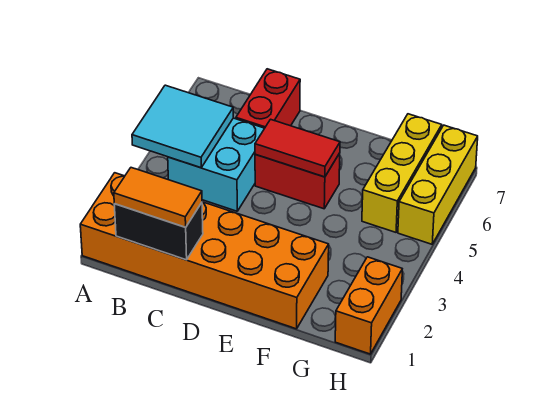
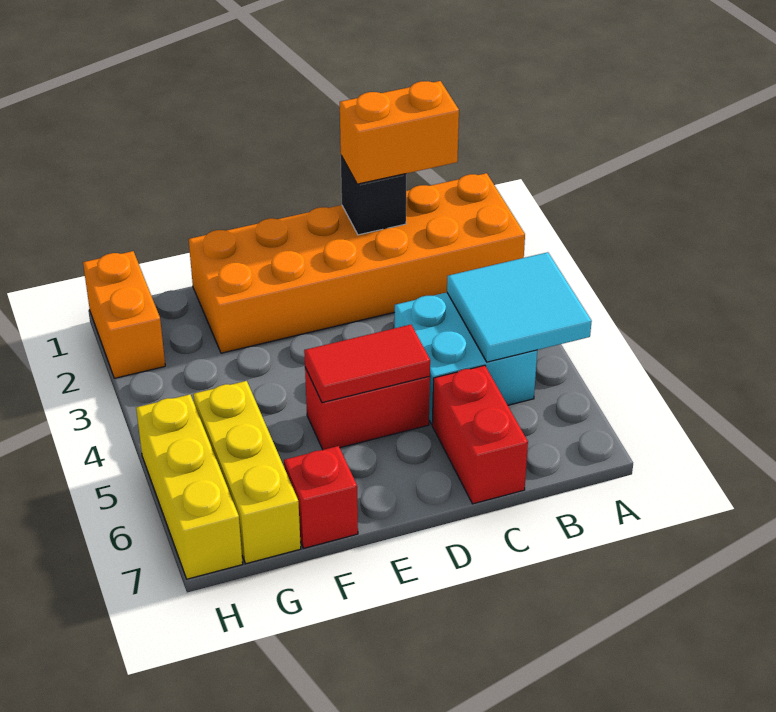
black 1x2 brick [114,203,203,260] -> black 1x1 brick [341,156,406,235]
orange 1x2 tile [114,168,202,227] -> orange 1x2 brick [340,81,459,184]
none -> red 1x1 brick [284,446,358,548]

